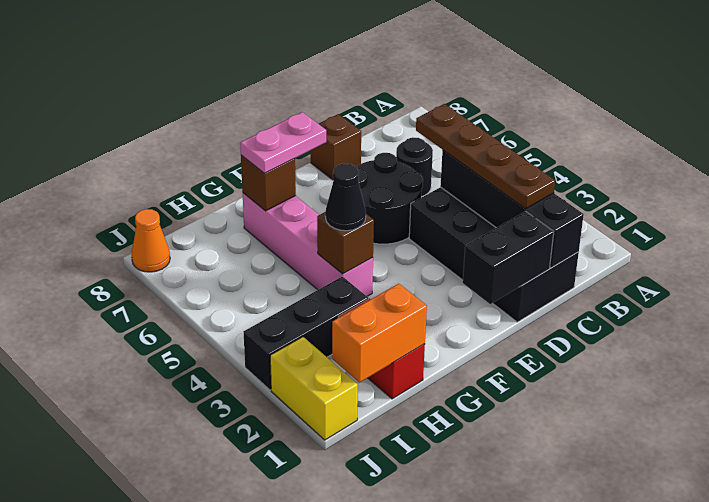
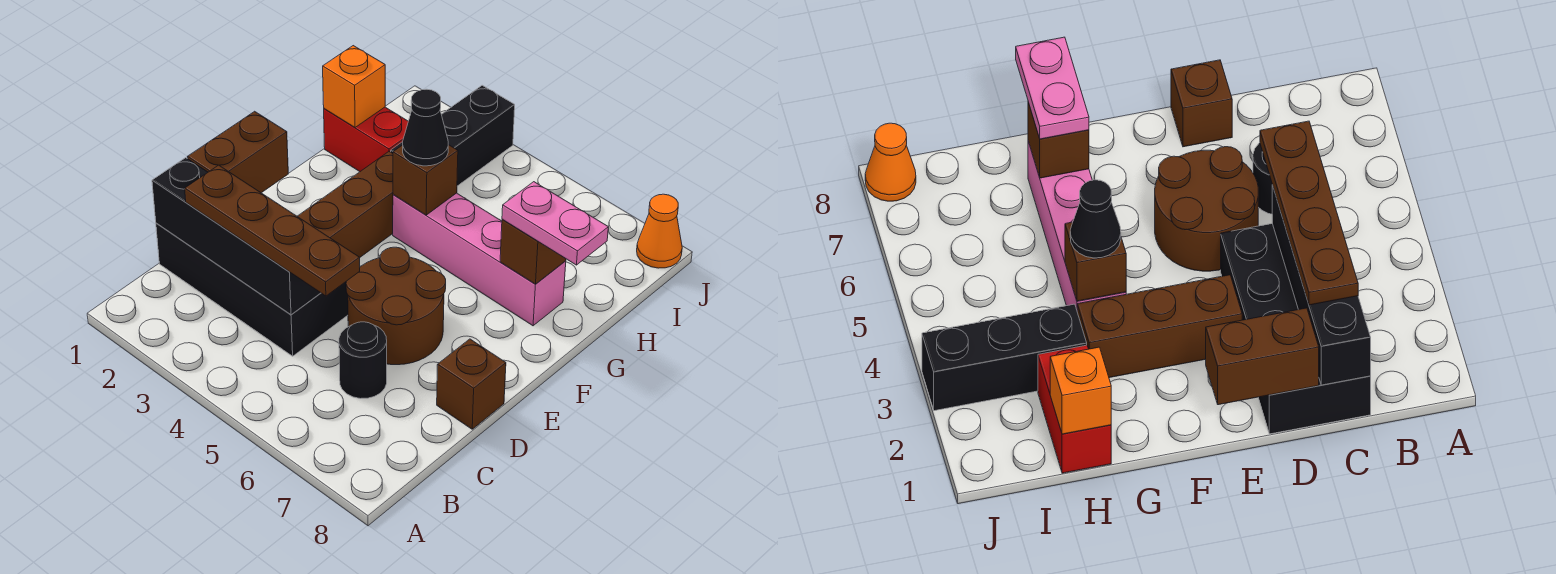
black 1x2 brick [463,211,554,304] -> brown 1x2 brick [188,111,288,193]
black 2x2 round brick [356,153,423,244] -> brown 2x2 round brick [346,247,446,365]
none -> brown 1x3 brick [297,151,393,257]
pink 1x2 plate [240,112,326,173] -> pink 1x2 plate turned to [502,182,608,265]
orange 1x2 brick [332,284,427,383] -> orange 1x1 brick [323,46,385,127]
yellow 1x2 brick [270,337,358,440] -> none

